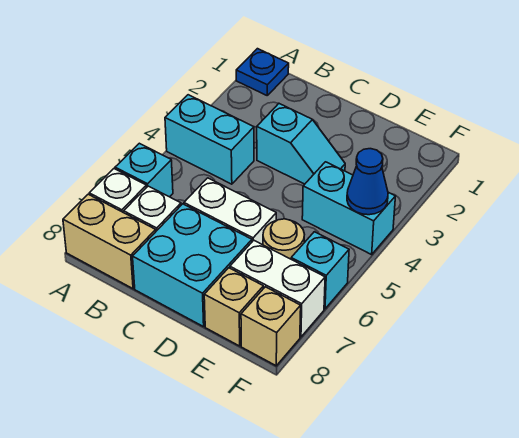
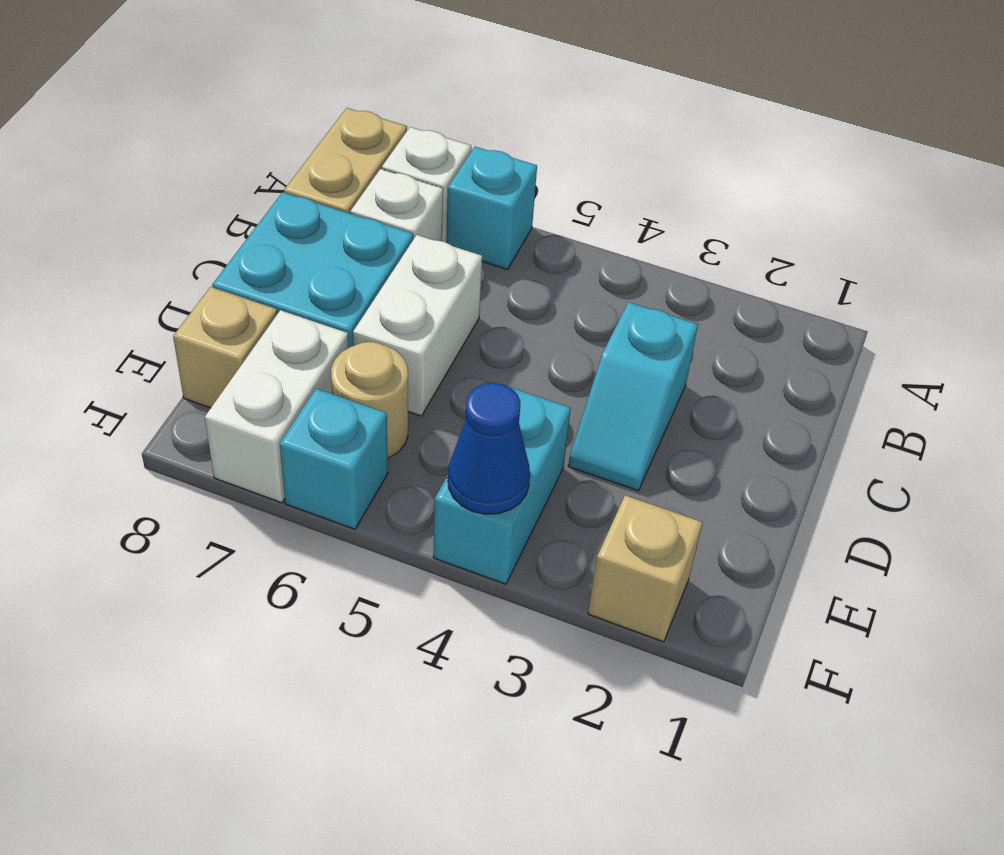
blue 1x1 plate [236,49,289,95] -> none
cyan 1x2 brick [165,95,254,184] -> none
tan 1x1 brick [241,287,301,366] -> tan 1x1 brick moved to [588,495,702,642]

